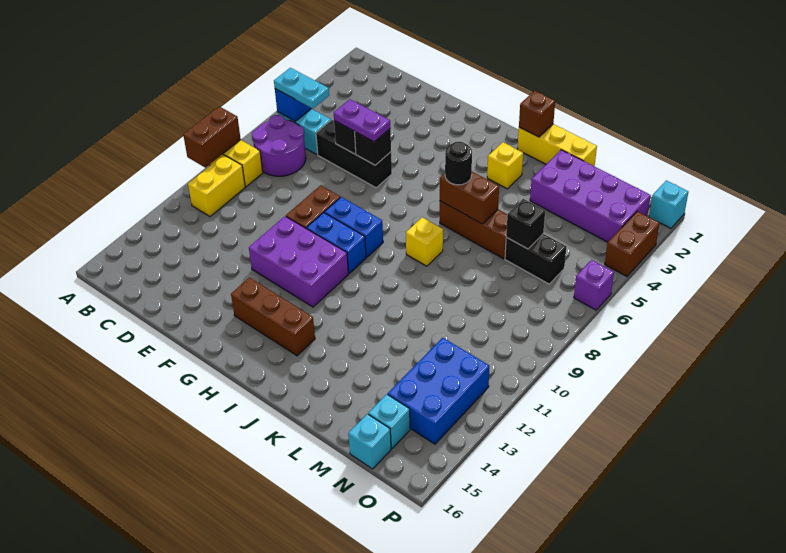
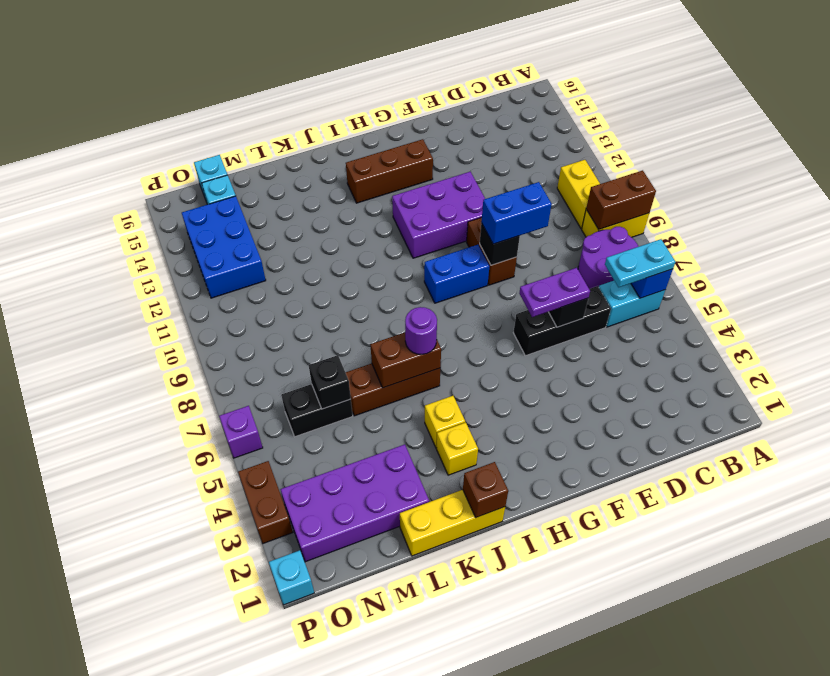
brown 1x2 brick [183,106,241,168] -> brown 1x2 brick turned to [586,170,656,229]
black 1x1 brick [355,129,391,165] -> black 1x1 brick moved to [480,223,520,265]
blue 1x2 brick [307,213,366,273] -> blue 1x2 brick moved to [481,182,552,244]
black 1x1 round brick [445,141,472,185] -> purple 1x1 round brick [405,307,437,354]
yellow 1x1 brick [406,217,443,266] -> yellow 1x1 brick moved to [425,396,465,448]

